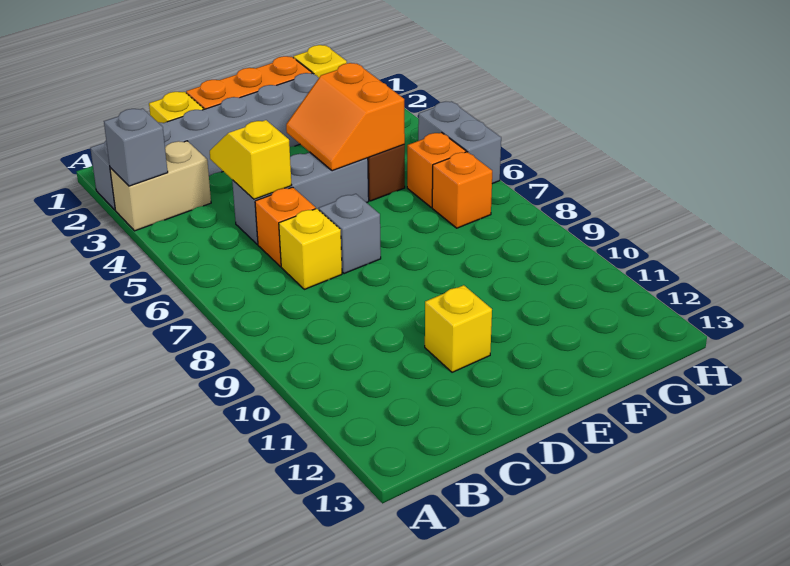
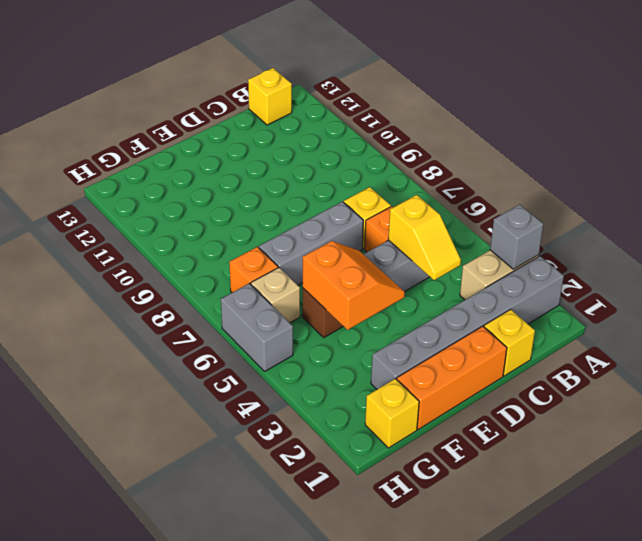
grey 1x1 brick [319,194,381,274] -> grey 1x3 brick [259,202,363,285]
yellow 1x1 brick [425,285,492,372] -> yellow 1x1 brick moved to [248,68,292,125]
orange 1x1 brick [407,133,466,207] -> tan 1x1 brick [251,268,300,323]

